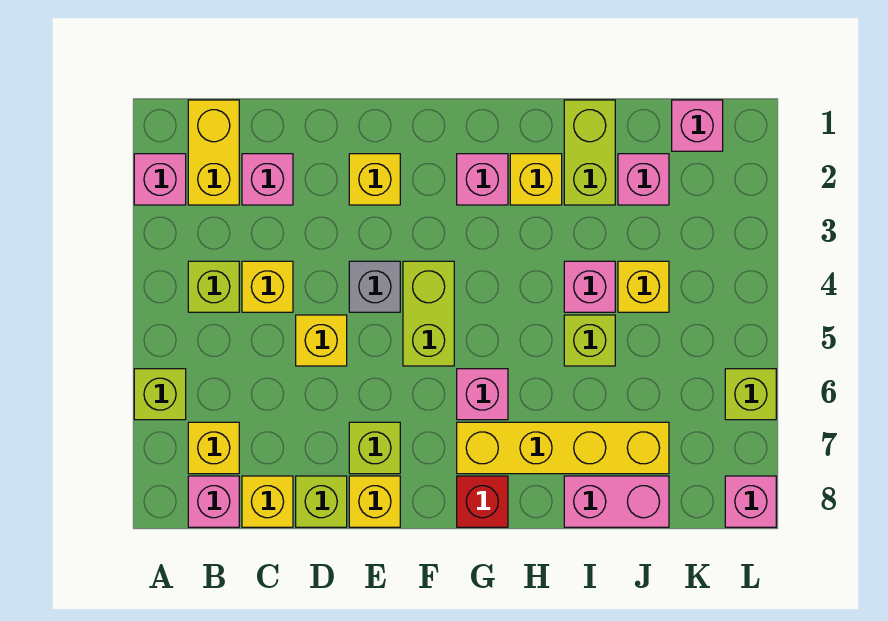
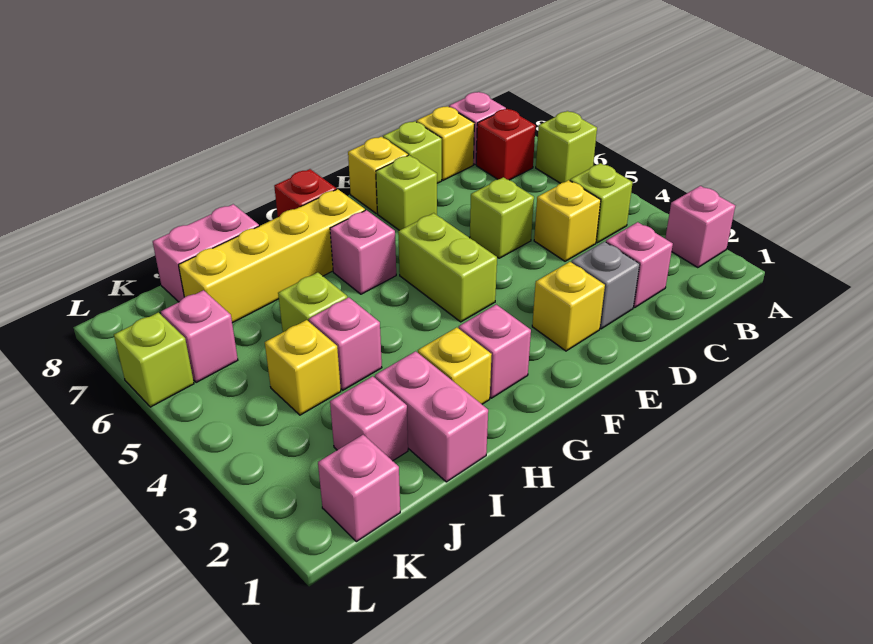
yellow 1x2 brick [188,100,239,205] -> none
yellow 1x1 brick [188,422,239,474] -> red 1x1 brick [476,109,536,180]
yellow 1x1 brick [296,315,347,366] -> lime 1x1 brick [470,177,534,258]
grey 1x1 brick [349,261,400,312] -> grey 1x1 brick moved to [571,242,640,329]
lime 1x2 brick [564,100,615,205] -> pink 1x2 brick [375,351,488,482]
pink 1x1 brick [725,476,776,527] -> pink 1x1 brick moved to [161,290,238,383]

